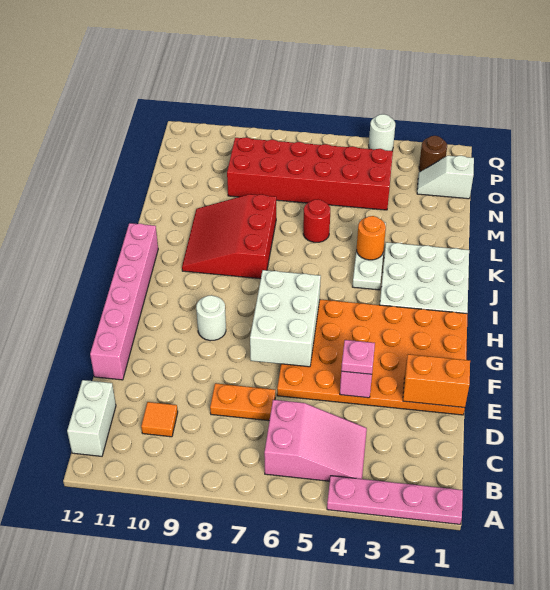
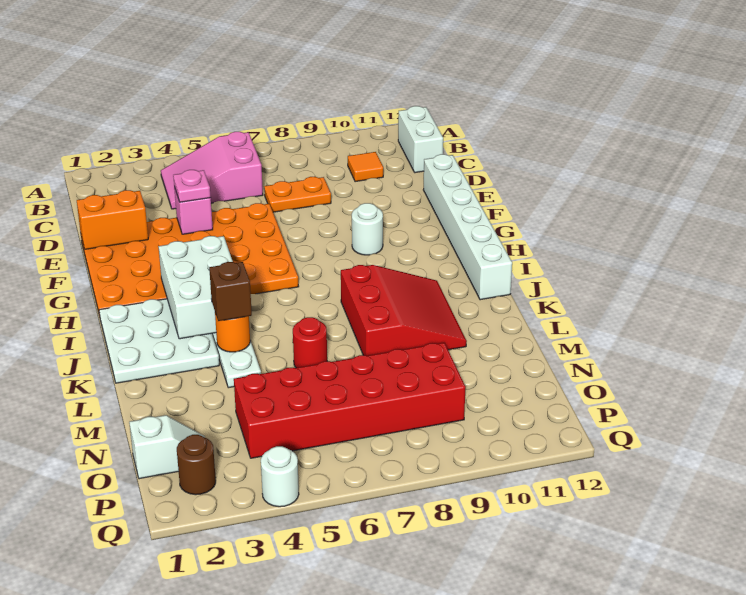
pink 1x4 plate [327,476,463,524] -> none
pink 1x6 brick [90,223,158,380] -> white 1x6 brick [423,154,512,300]
white 2x3 brick [250,270,321,367] -> white 2x3 brick moved to [158,236,233,339]
none -> brown 1x1 brick [209,262,252,321]

